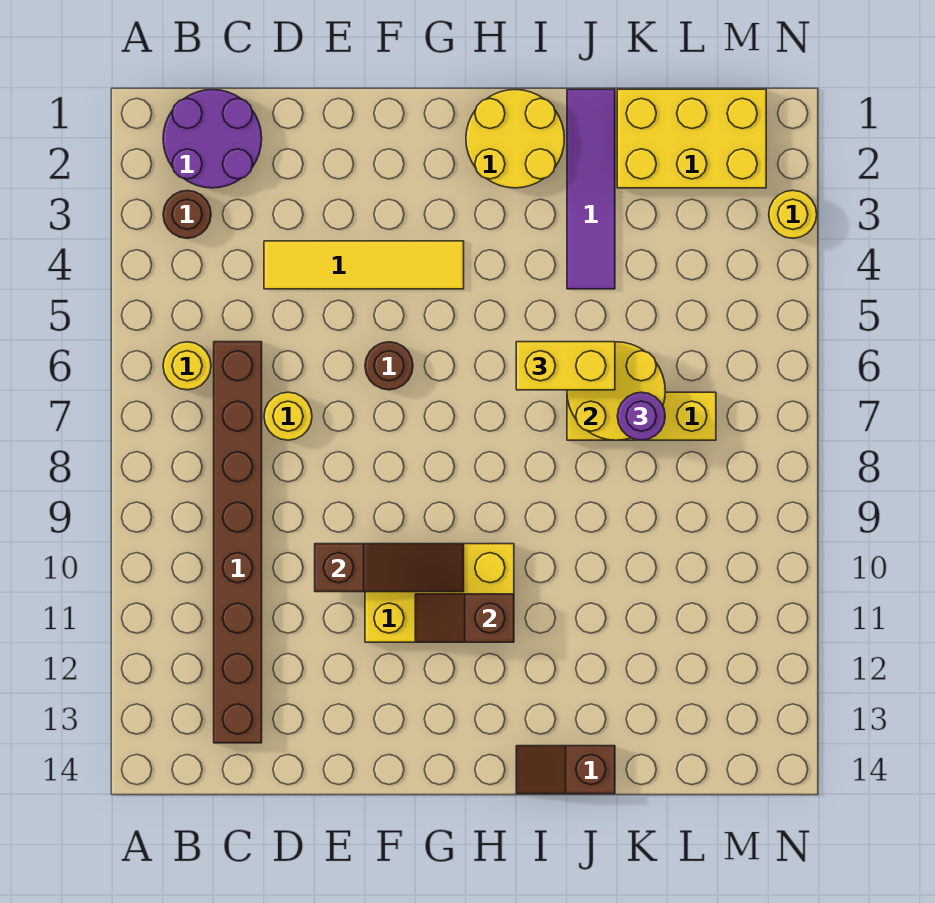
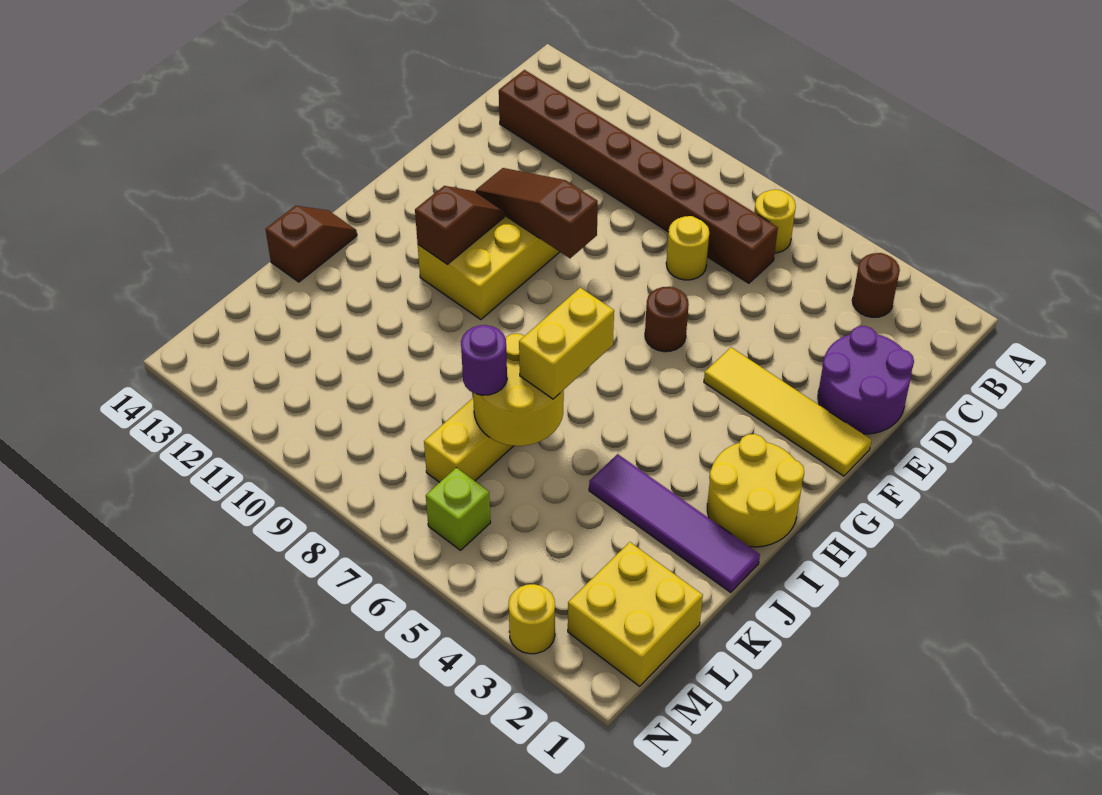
purple 2x2 round brick [163,90,262,188] -> purple 2x2 round brick moved to [818,326,914,434]
yellow 1x4 tile [264,241,464,289] -> yellow 1x4 tile turned to [704,347,871,476]
brown 1x3 slope [315,544,464,592] -> brown 1x3 slope turned to [476,168,598,258]
yellow 2x3 brick [617,89,766,188] -> yellow 2x2 brick [568,542,703,686]
none -> lime 1x1 brick [426,468,490,550]

